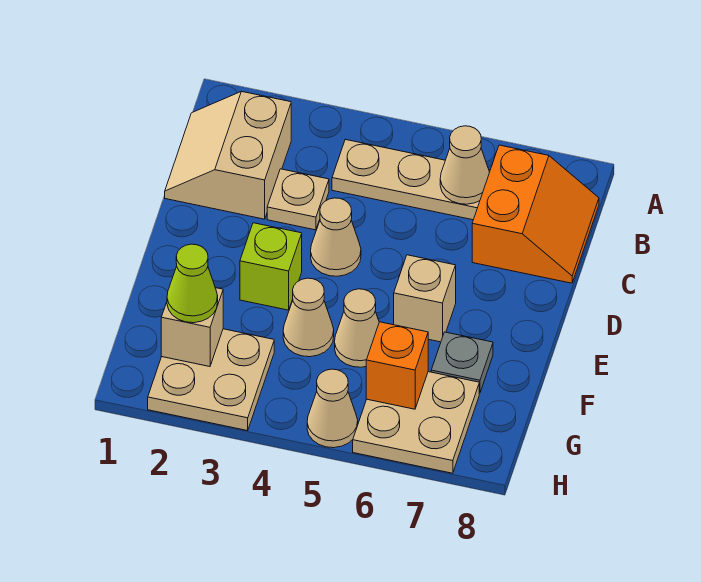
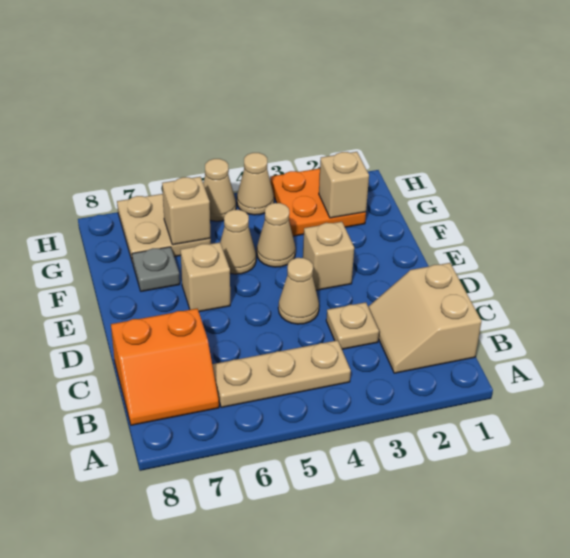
tan 2x2 slope [165,91,291,219] -> tan 2x2 slope turned to [368,263,482,373]
tan 1x1 cone [440,126,490,204] -> tan 1x1 cone moved to [237,153,274,215]
orange 2x2 slope [472,145,599,283] -> orange 2x2 slope turned to [111,309,219,425]
lime 1x1 brick [240,223,302,310] -> tan 1x1 brick [303,222,354,290]
tan 2x2 plate [148,329,274,431] -> orange 2x2 plate [270,168,366,236]
lime 1x1 cone [167,244,218,323] -> none
orange 1x1 brick [366,322,428,409] -> tan 1x1 brick [162,177,211,245]

